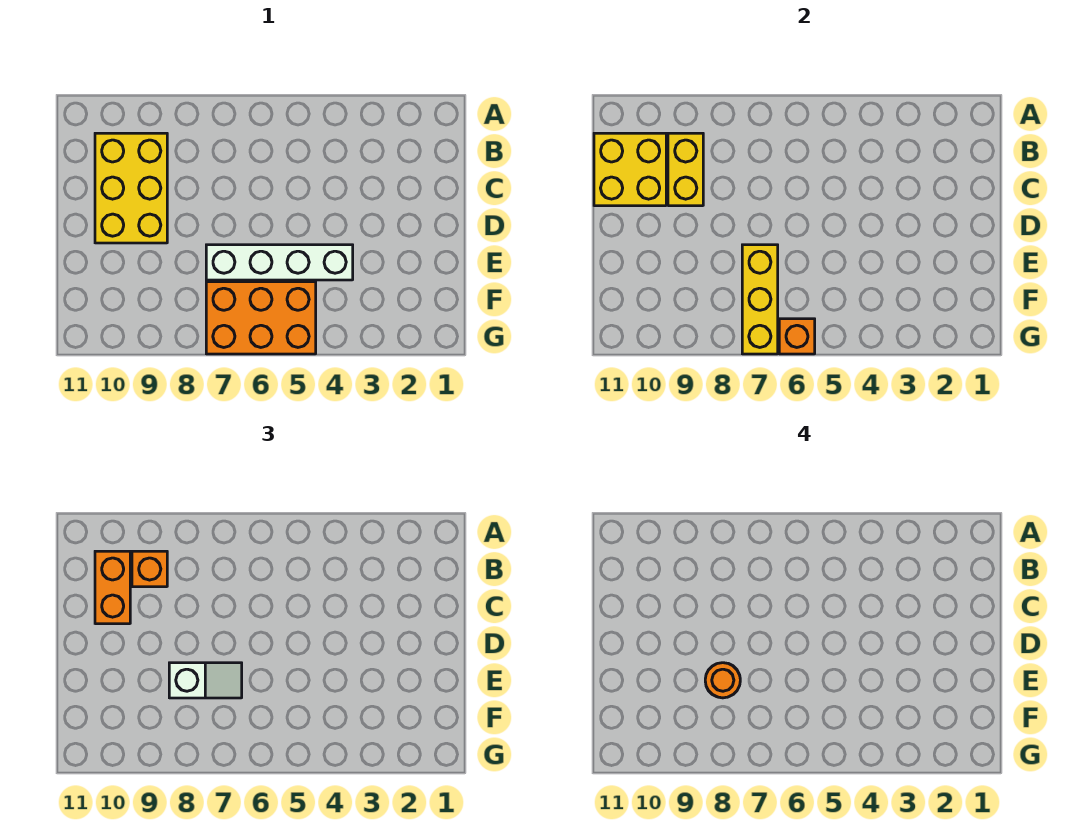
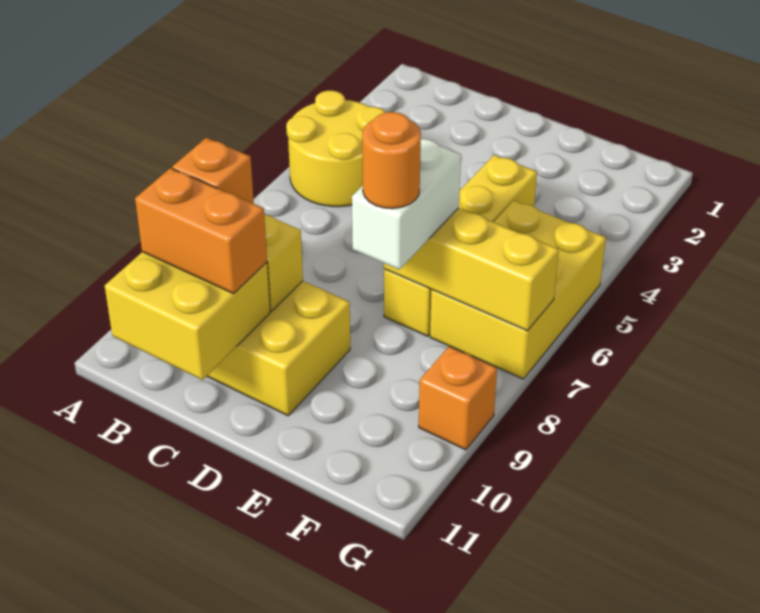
none -> yellow 2x2 round brick [286,90,386,207]
white 1x4 brick [206,245,353,280] -> yellow 1x4 brick [384,155,537,336]
white 1x2 slope [169,663,242,698] -> white 1x2 brick [352,139,461,270]
orange 2x3 brick [206,282,316,354] -> yellow 2x3 brick [430,200,606,379]
orange 1x1 brick [779,319,815,354] -> orange 1x1 brick moved to [419,346,497,450]

